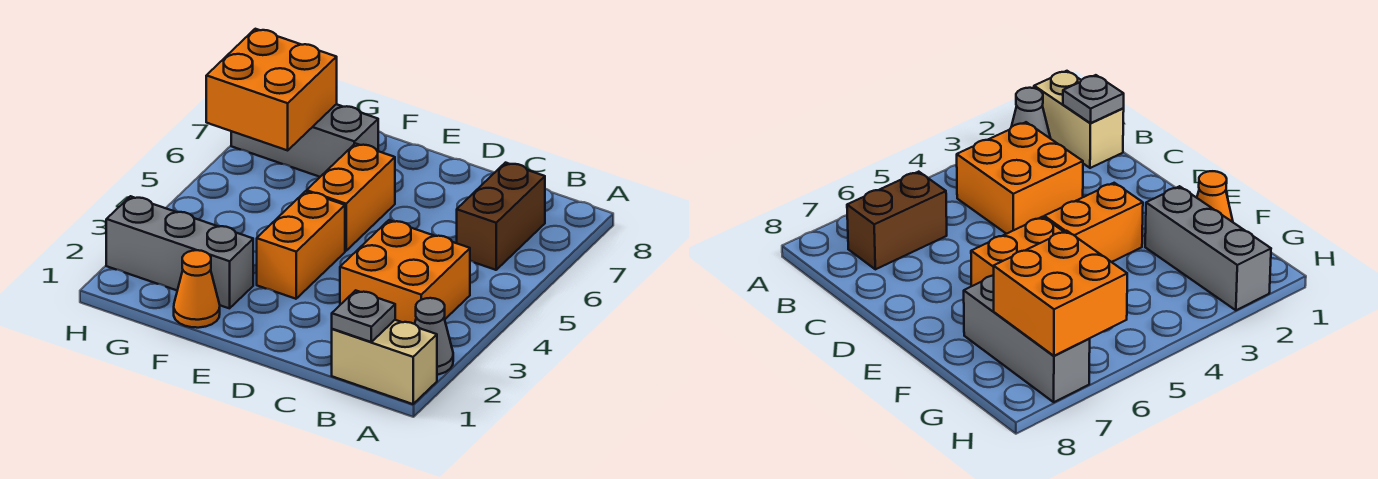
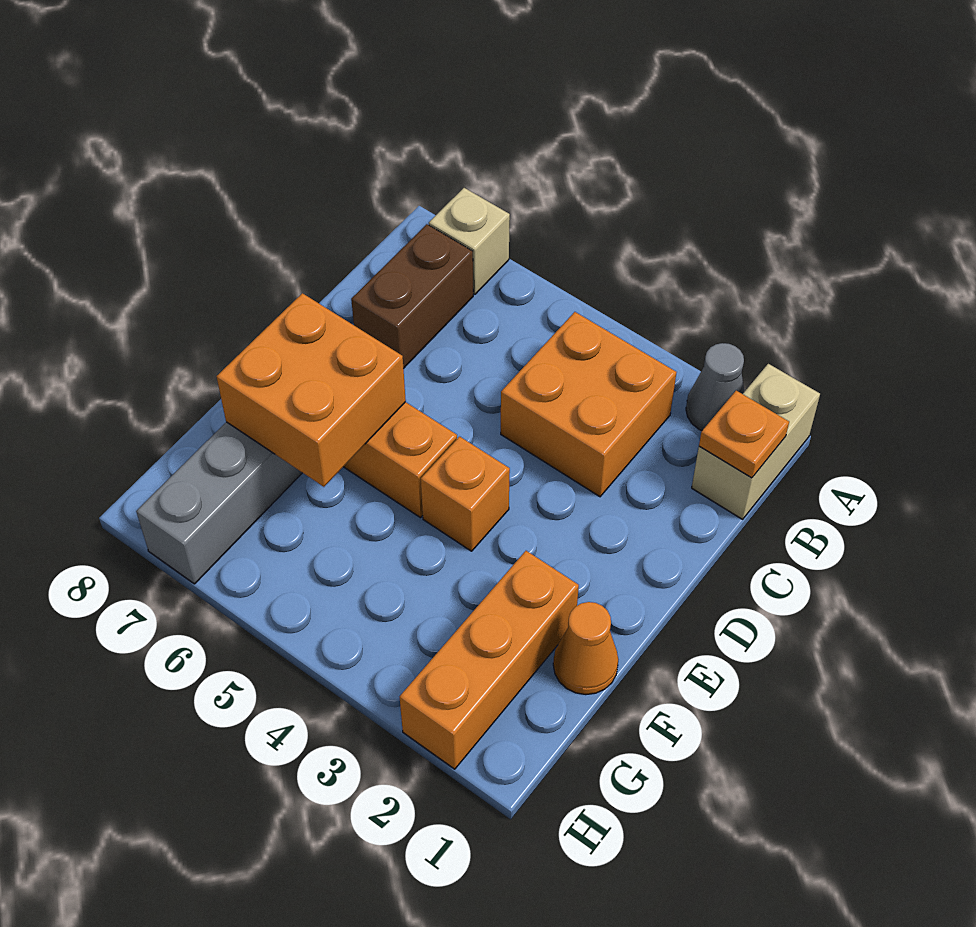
none -> tan 1x1 brick [429,188,510,294]
grey 1x1 plate [332,290,395,342] -> orange 1x1 plate [699,391,789,478]
brown 1x2 brick [457,163,545,270] -> brown 1x2 brick turned to [351,224,473,369]
orange 1x2 brick [257,191,345,299] -> orange 1x1 brick [421,437,510,551]
grey 1x3 brick [106,196,253,308] -> orange 1x3 brick [400,551,579,769]
orange 2x2 brick [206,29,337,150] -> orange 2x2 brick moved to [217,293,406,487]

